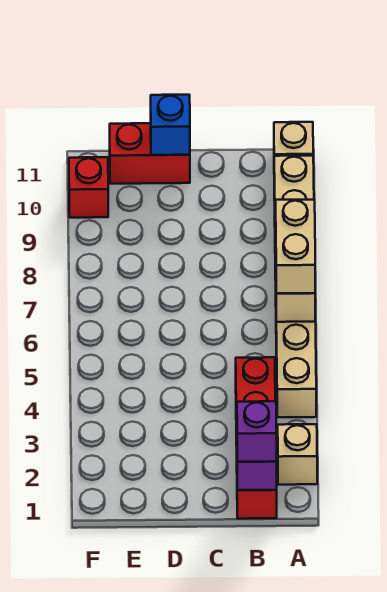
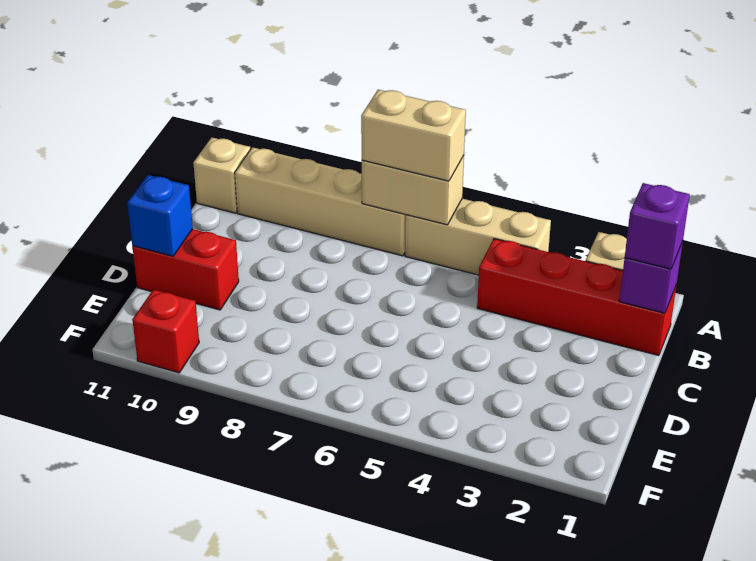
red 1x2 brick [110,123,190,184] -> red 1x2 brick turned to [132,229,239,310]

